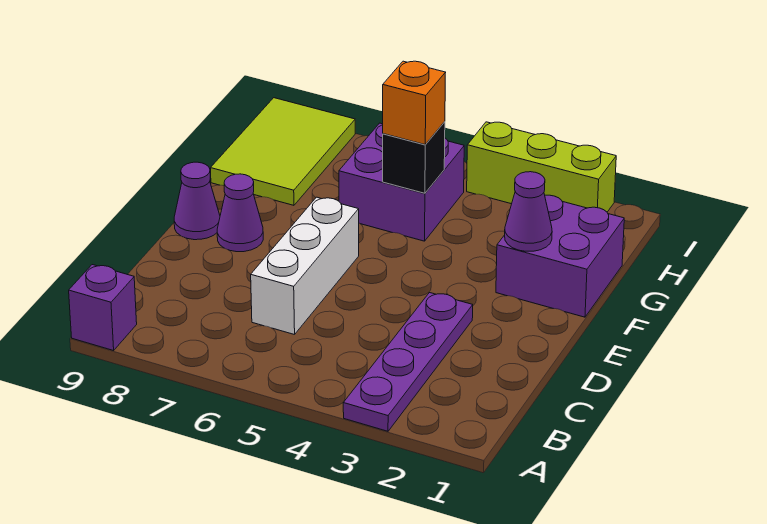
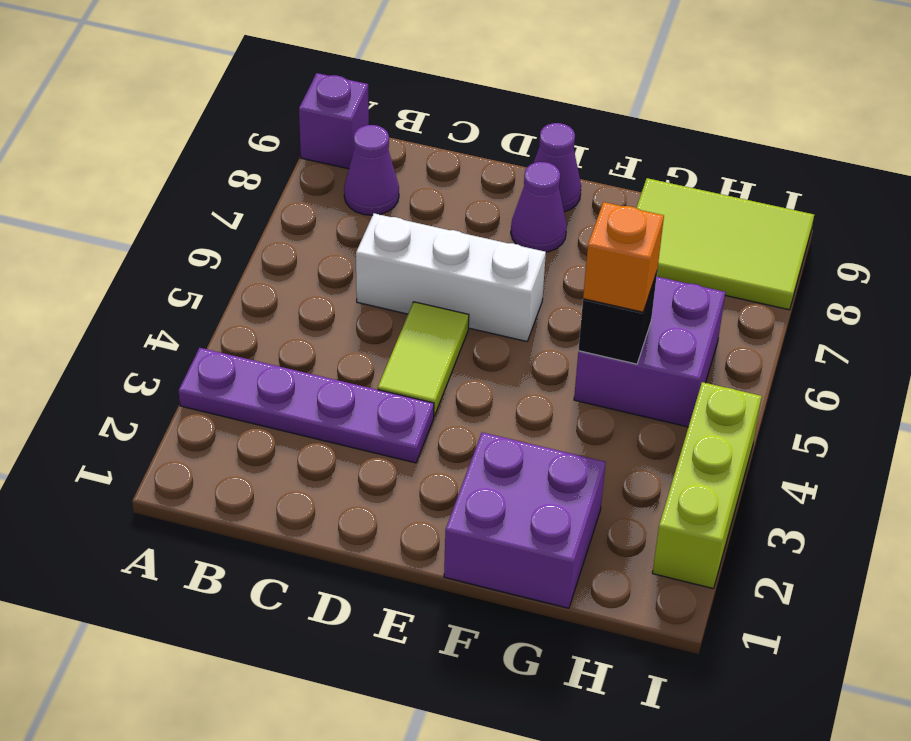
none -> lime 1x2 tile [378,302,469,416]
purple 1x1 cone [505,172,552,251] -> purple 1x1 cone moved to [344,125,399,215]

